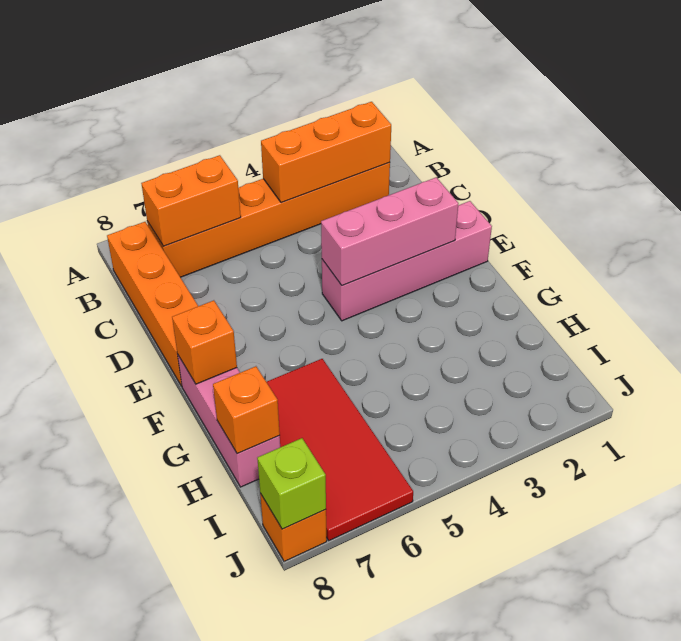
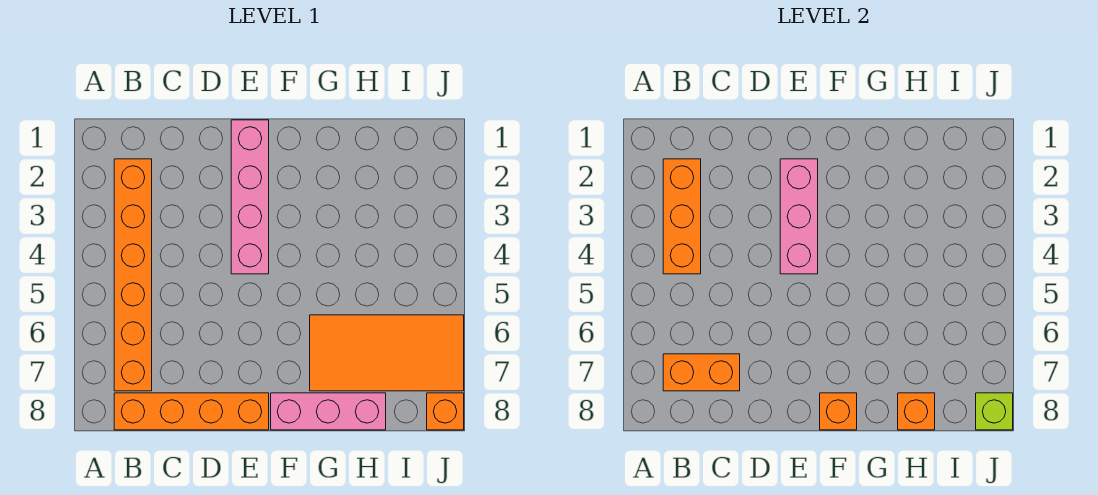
orange 1x2 brick [141,155,241,246] -> orange 1x2 brick turned to [663,354,740,391]
red 2x4 tile [267,359,413,541] -> orange 2x4 tile [310,315,464,391]

